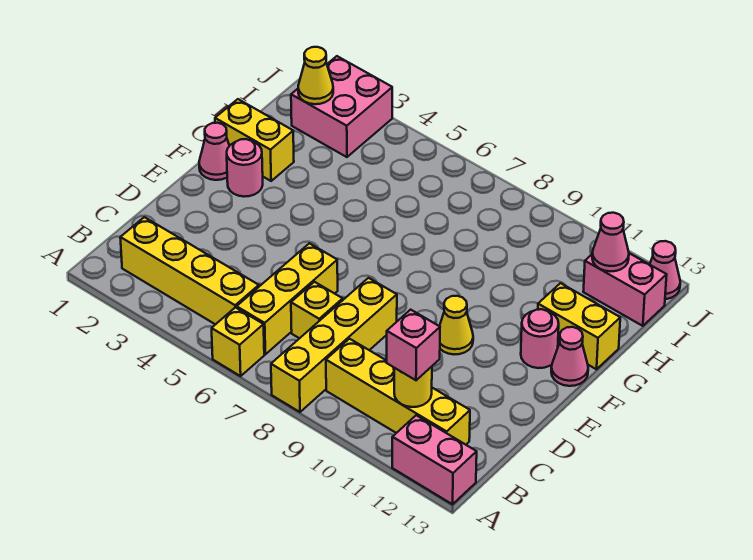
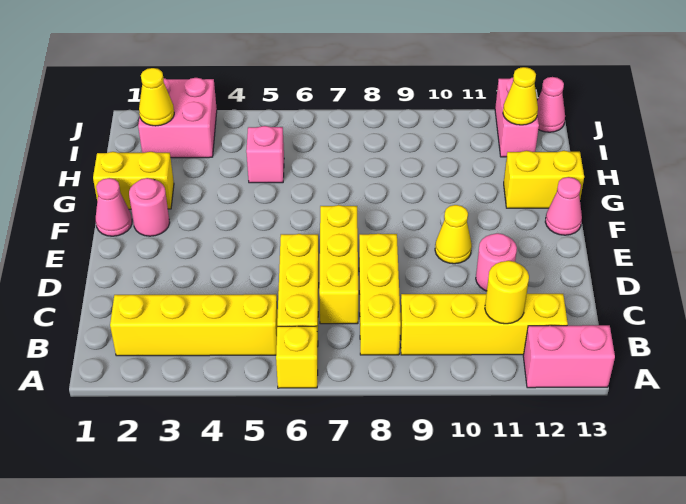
yellow 1x4 brick [271,278,397,412] -> yellow 1x3 brick [359,234,401,355]
pink 1x1 brick [387,310,440,380] -> pink 1x1 brick moved to [246,126,284,183]
yellow 1x1 brick [291,282,343,338] -> yellow 1x3 brick [319,205,358,324]
pink 1x1 round brick [521,309,559,368] -> pink 1x1 round brick moved to [476,233,517,291]
pink 1x2 brick [583,253,667,326] -> pink 1x2 brick turned to [495,78,539,157]
pink 1x1 cone [592,213,629,271] -> yellow 1x1 cone [503,67,538,125]

